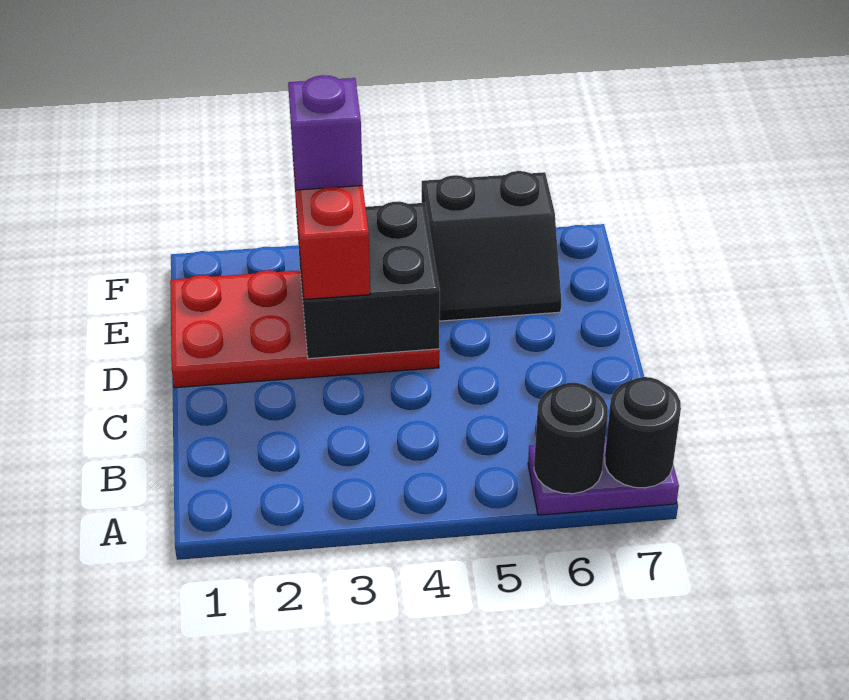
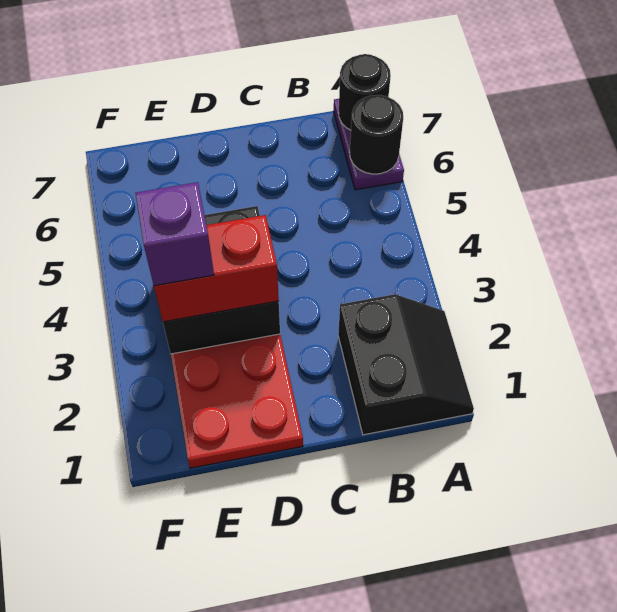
black 2x2 slope [422,171,561,321] -> black 2x2 slope moved to [338,294,474,435]

